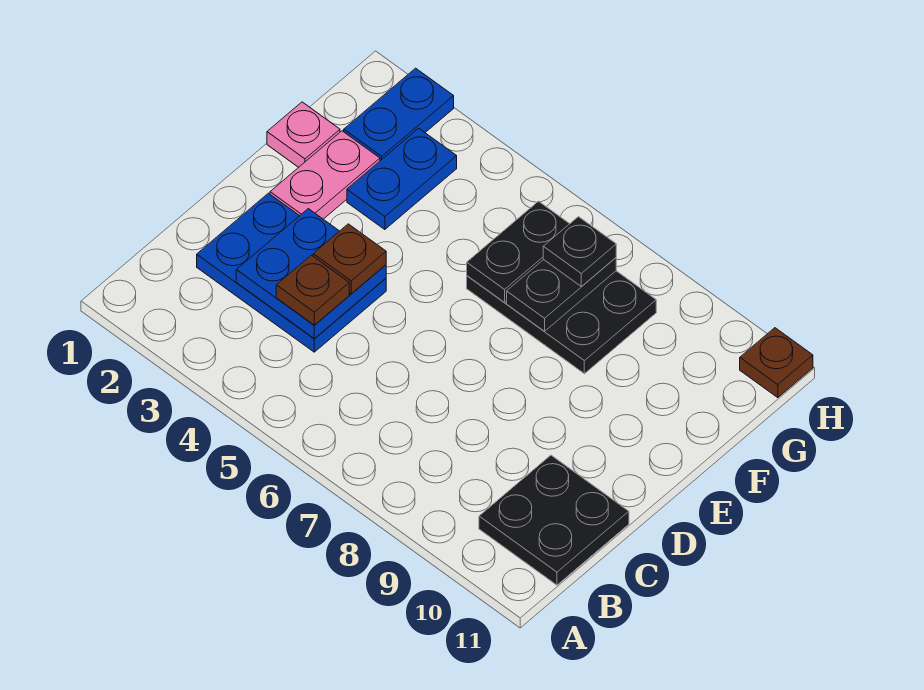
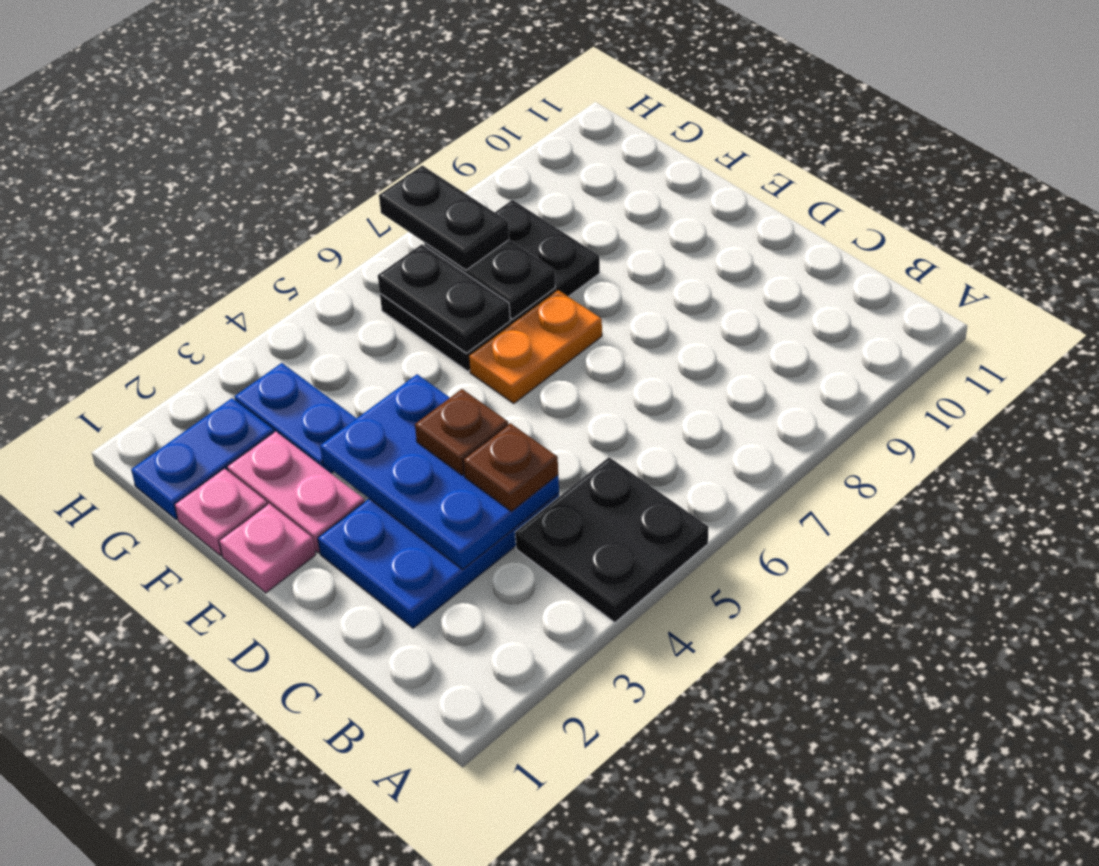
black 2x2 plate [479,455,629,585] -> black 2x2 plate moved to [515,457,708,622]
blue 2x2 plate [236,209,386,338] -> blue 2x3 plate [320,374,559,569]
none -> pink 1x1 plate [219,504,316,593]
none -> orange 1x2 plate [469,290,602,403]
blue 1x2 plate [344,68,454,161] -> blue 1x2 plate turned to [131,398,274,520]
black 1x1 plate [543,217,616,287] -> black 1x2 plate [379,166,509,270]
brown 1x1 plate [740,328,813,398] -> none

